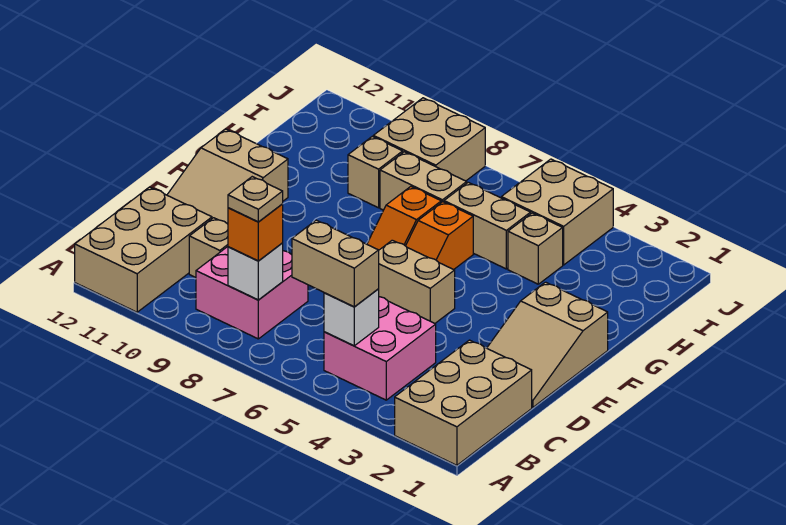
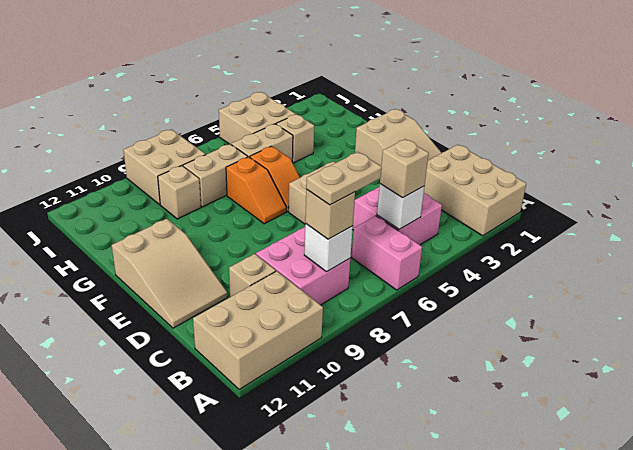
none -> pink 1x2 brick [352,216,422,290]
tan 2x3 brick [75,187,212,312] -> tan 2x3 brick turned to [193,271,323,389]
tan 1x2 brick [292,220,379,307] -> tan 1x1 brick [380,139,429,198]
orange 1x1 brick [228,204,283,261] -> tan 1x1 brick [305,189,355,239]
tan 1x1 plate [228,177,283,222] -> tan 1x2 plate [306,152,382,205]

